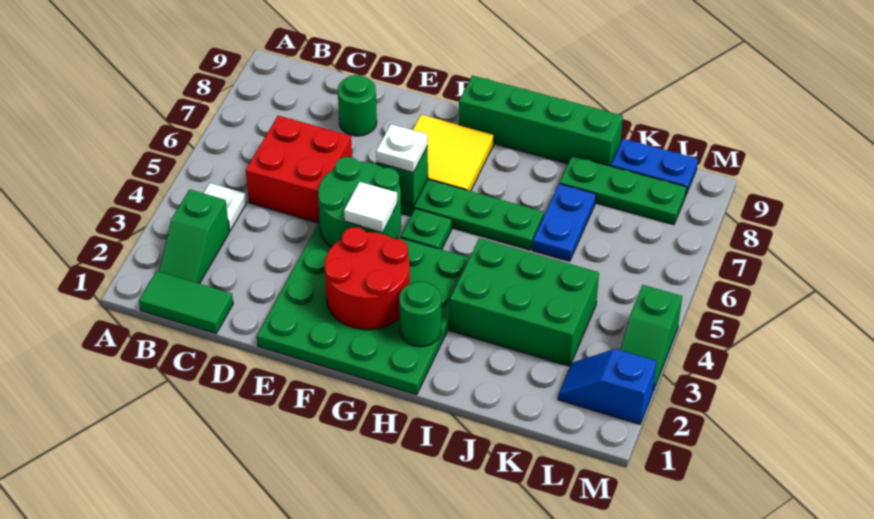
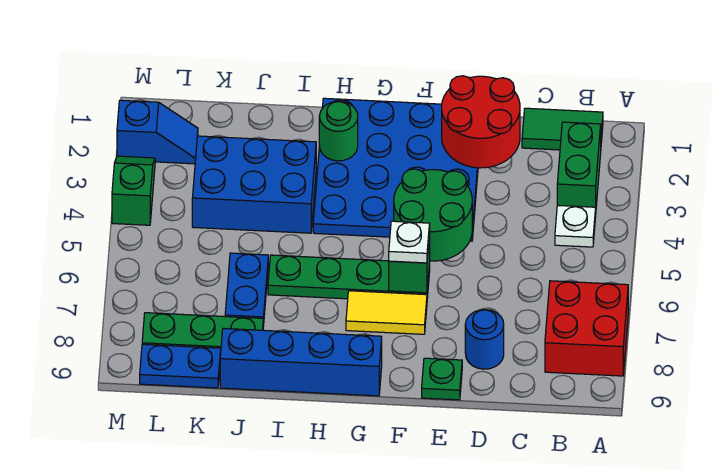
green 1x2 slope [159,189,229,284] -> green 1x2 brick [557,122,601,207]
red 2x2 brick [246,116,352,223] -> red 2x2 brick moved to [545,281,628,376]
green 1x1 round brick [338,75,377,136] -> blue 1x1 round brick [465,310,504,369]
green 4x4 plate [257,222,469,395] -> blue 4x4 plate [313,98,478,241]
red 2x2 round brick [325,227,410,330] -> red 2x2 round brick moved to [442,76,520,168]
white 1x1 tile [344,182,397,232] -> none
yellow 2x2 tile [413,115,494,191] -> yellow 1x2 tile [346,291,427,334]
green 1x1 plate [401,208,452,250] -> green 1x1 plate moved to [422,358,462,400]
green 1x4 brick [459,76,623,166] -> blue 1x4 brick [220,328,382,396]
green 2x3 brick [450,238,599,366] -> blue 2x3 brick [192,136,316,233]

